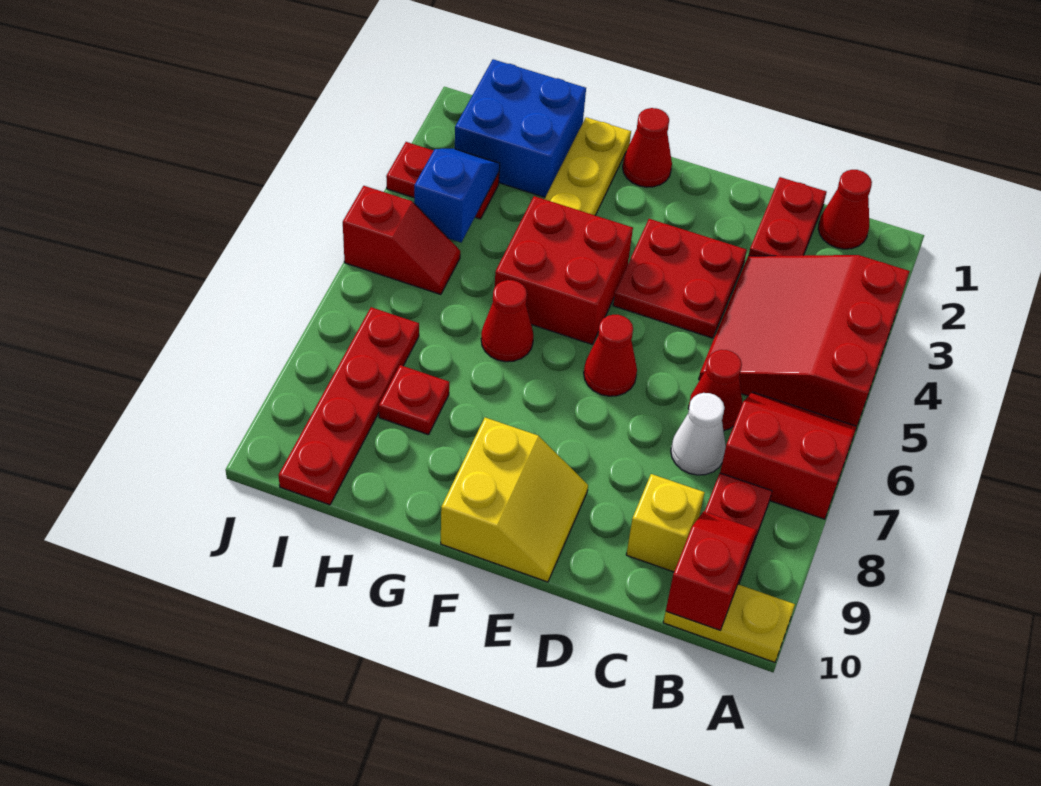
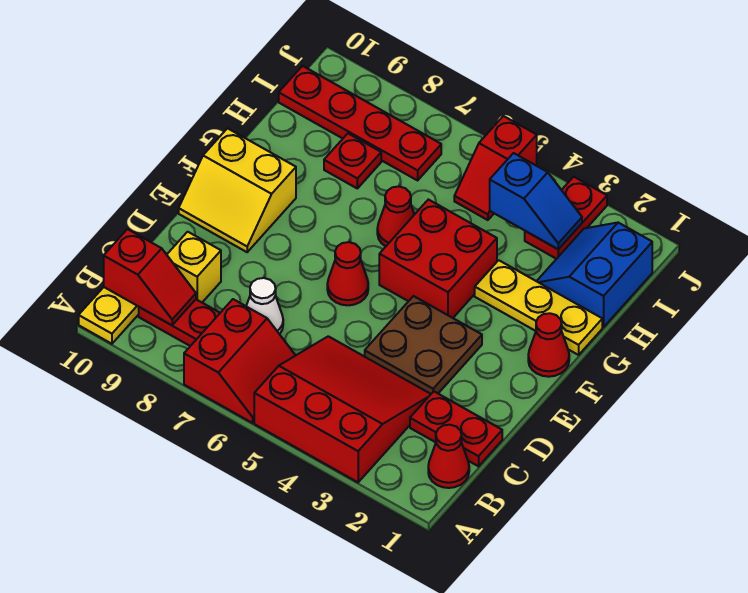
red 1x1 cone [688,350,743,431] -> none
red 2x2 plate [613,219,747,338] -> brown 2x2 plate [365,296,482,394]
blue 2x2 brick [455,59,586,197] -> blue 2x2 slope [537,223,652,327]

